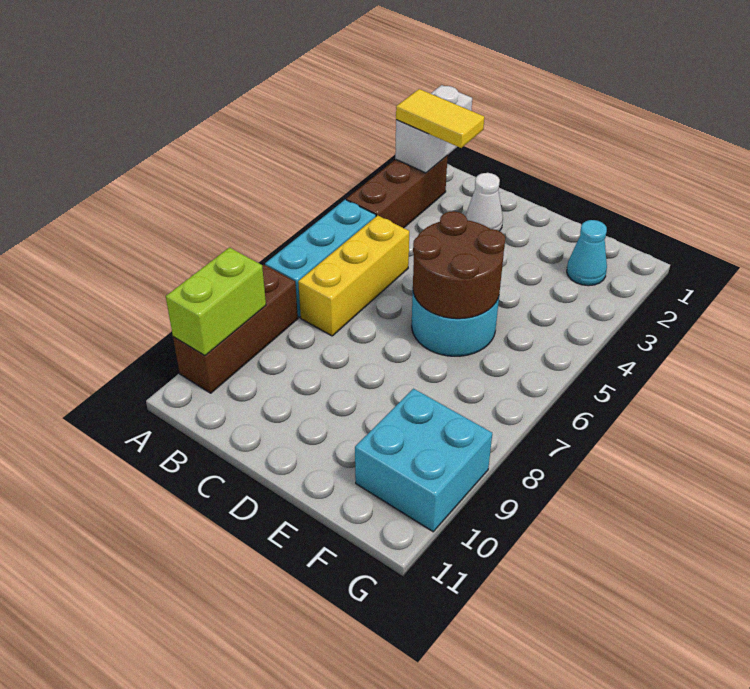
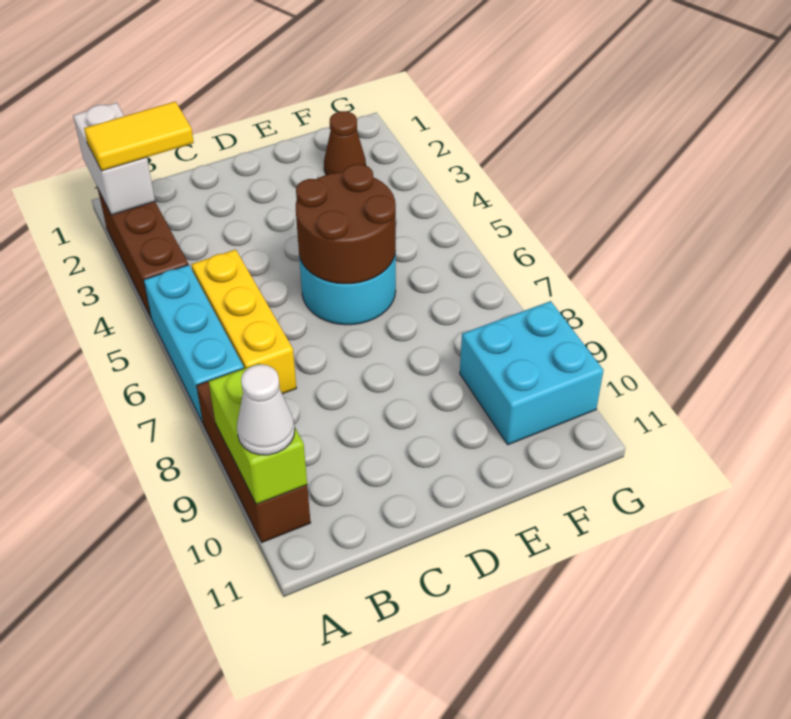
white 1x1 cone [466,173,503,231] -> white 1x1 cone moved to [237,364,295,455]
cyan 1x1 cone [567,220,607,286] -> brown 1x1 cone [324,111,366,175]

